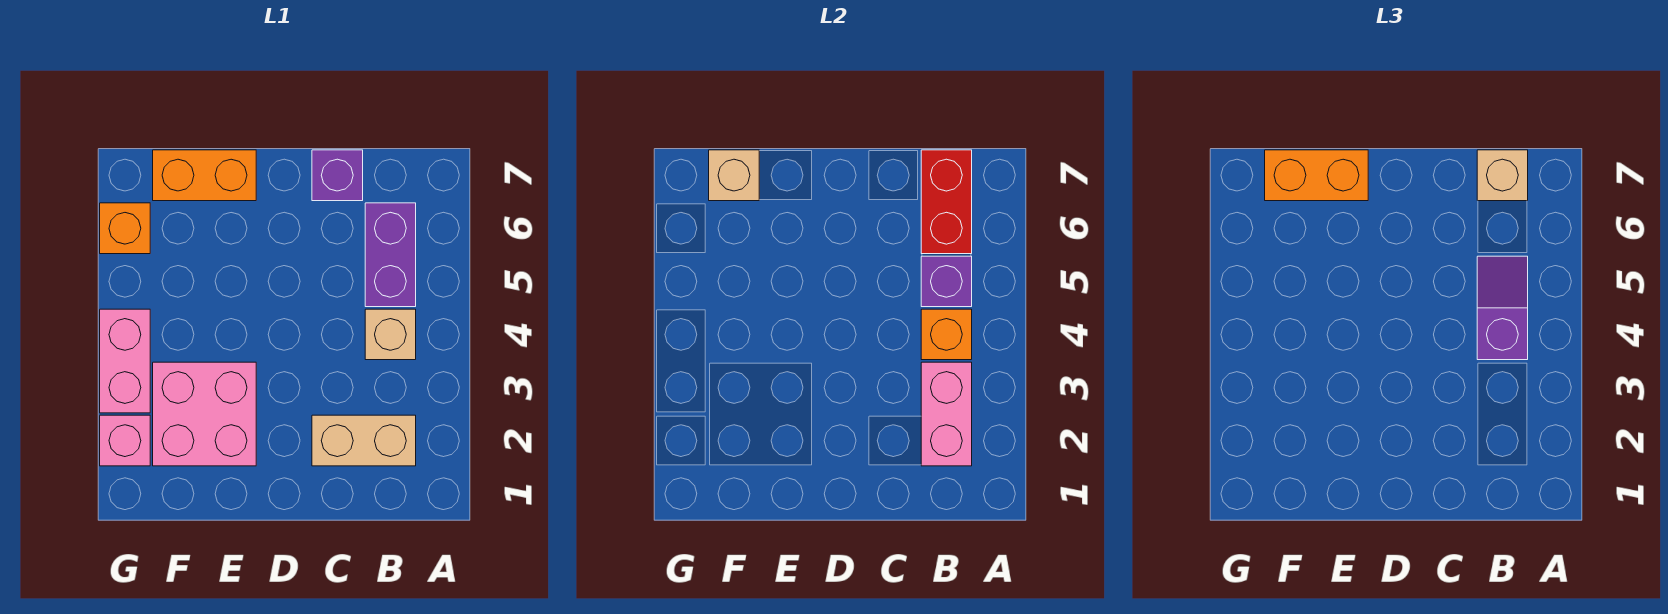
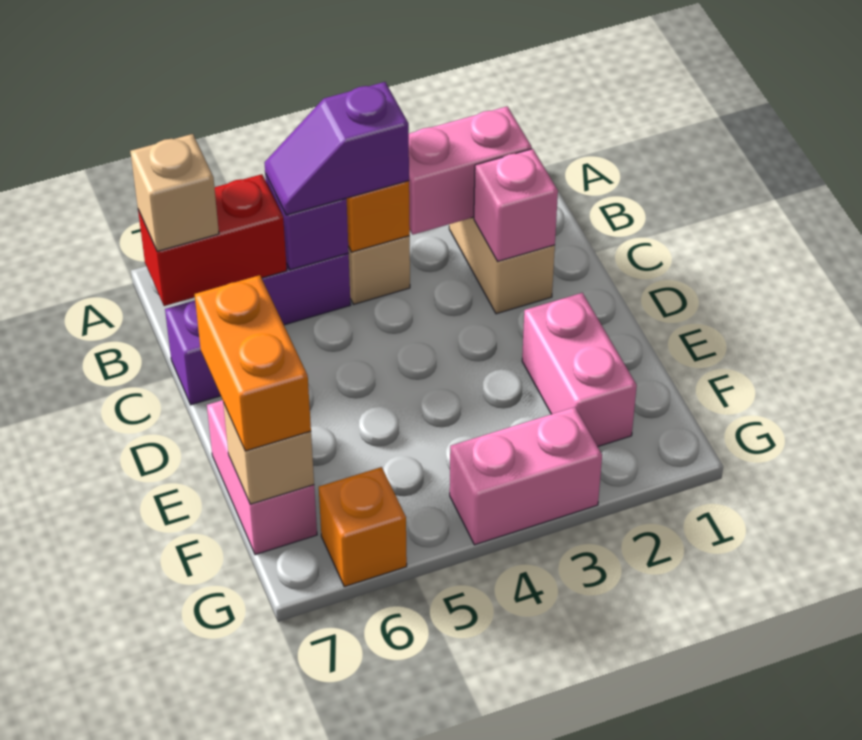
pink 2x2 brick [153,362,256,466] -> pink 1x2 brick [522,293,637,446]
orange 1x2 brick [153,150,256,201] -> pink 1x2 brick [207,400,317,555]
pink 1x1 brick [100,415,150,466] -> pink 1x1 brick moved to [474,149,558,261]

